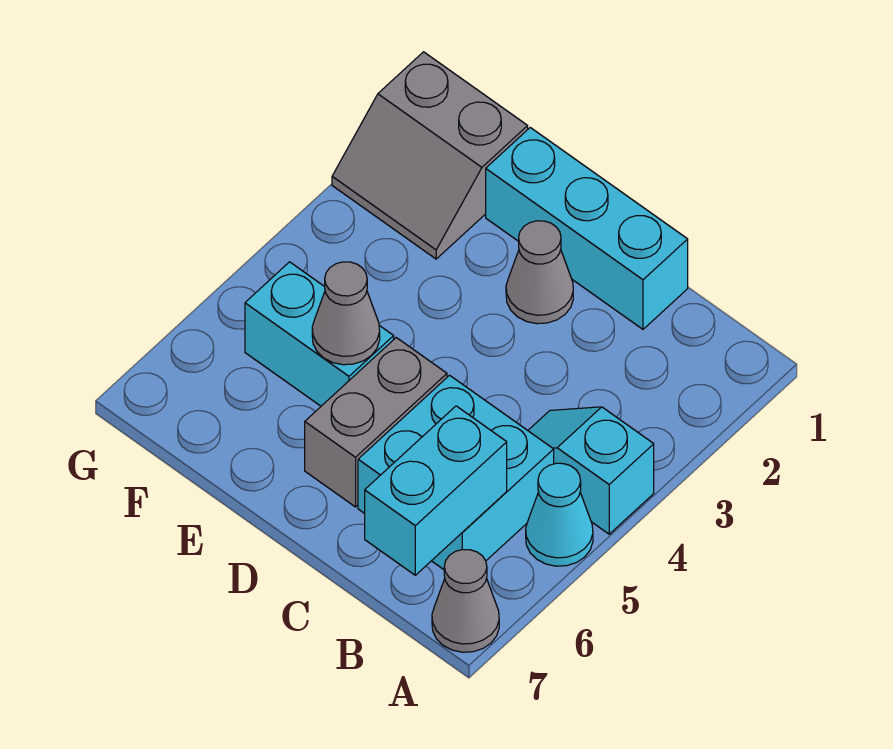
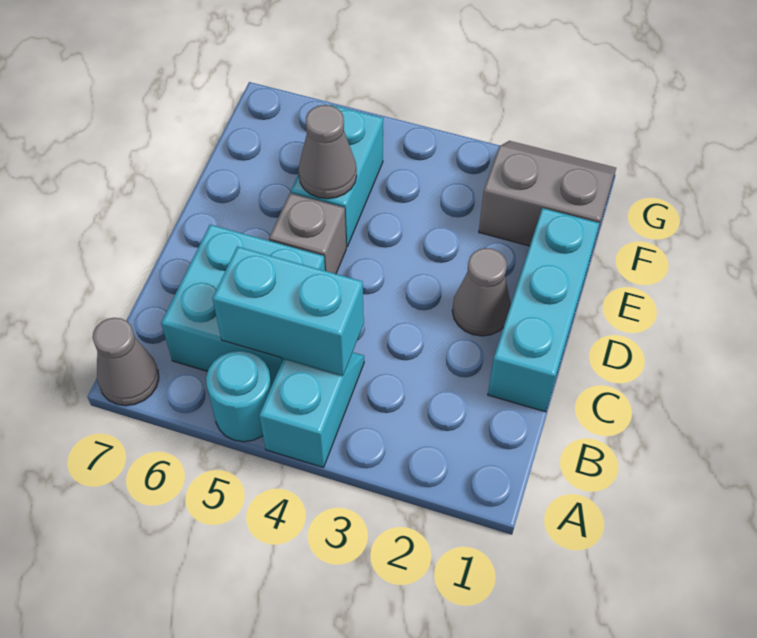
cyan 1x1 cone [526,463,593,566] -> cyan 1x1 round brick [206,350,271,442]
cyan 1x2 brick [365,406,507,575] -> cyan 1x2 brick moved to [212,247,364,376]
grey 1x2 brick [305,338,447,507] -> grey 1x1 brick [269,193,346,274]
grey 2x2 slope [332,52,528,259] -> grey 2x2 slope turned to [479,141,616,251]

